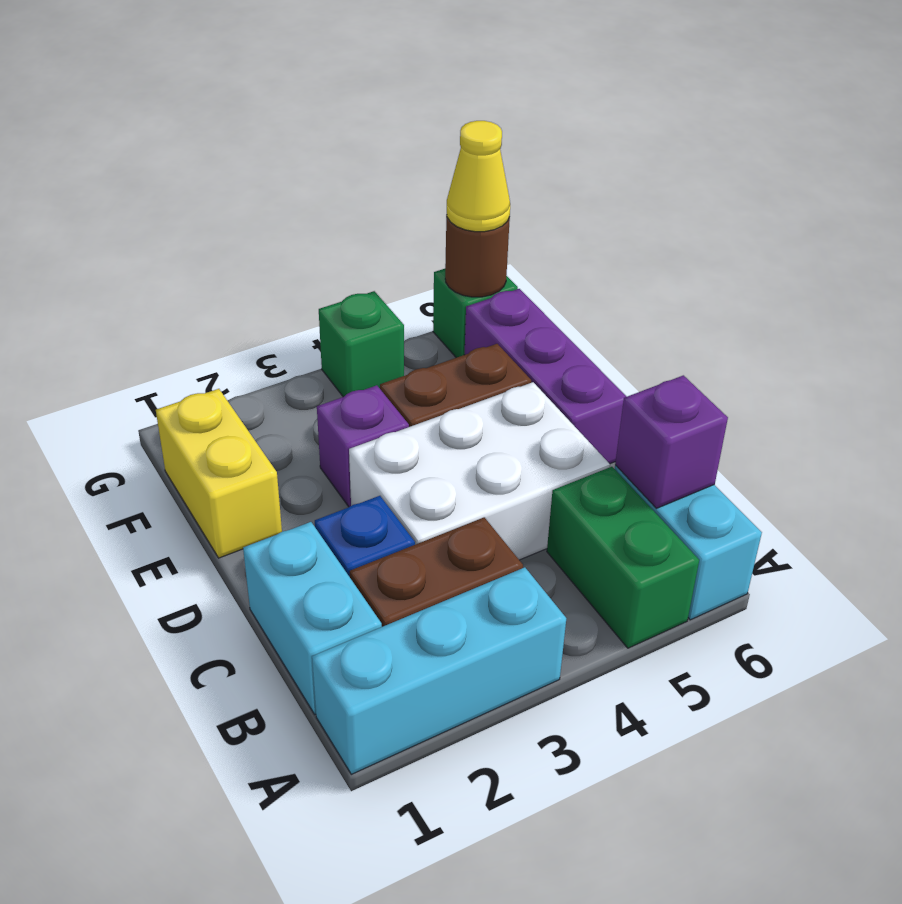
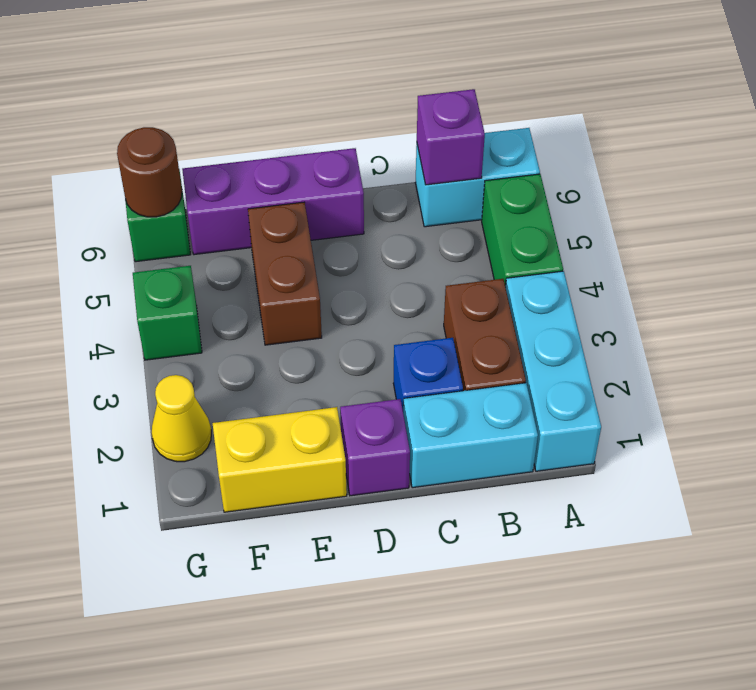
green 1x2 brick [547,467,699,648] -> green 1x2 brick turned to [482,174,563,287]
white 2x3 brick [349,382,610,560] -> none
purple 1x1 brick [317,385,409,507] -> purple 1x1 brick moved to [340,399,410,496]
yellow 1x1 cone [447,121,510,232] -> yellow 1x1 cone moved to [151,375,211,462]

